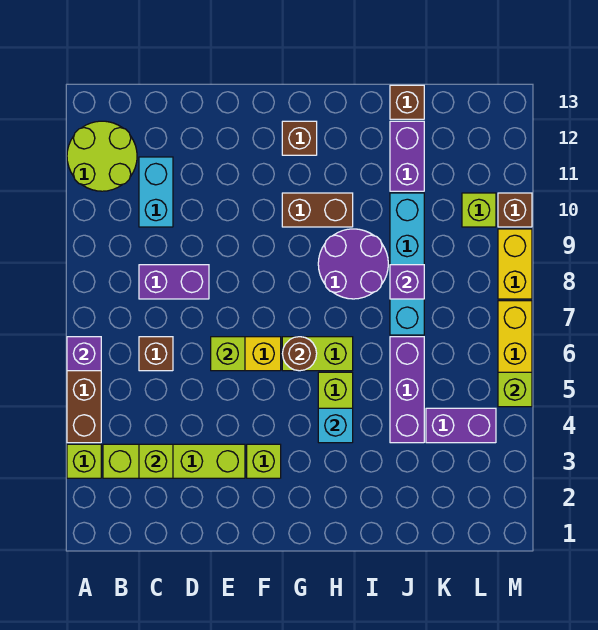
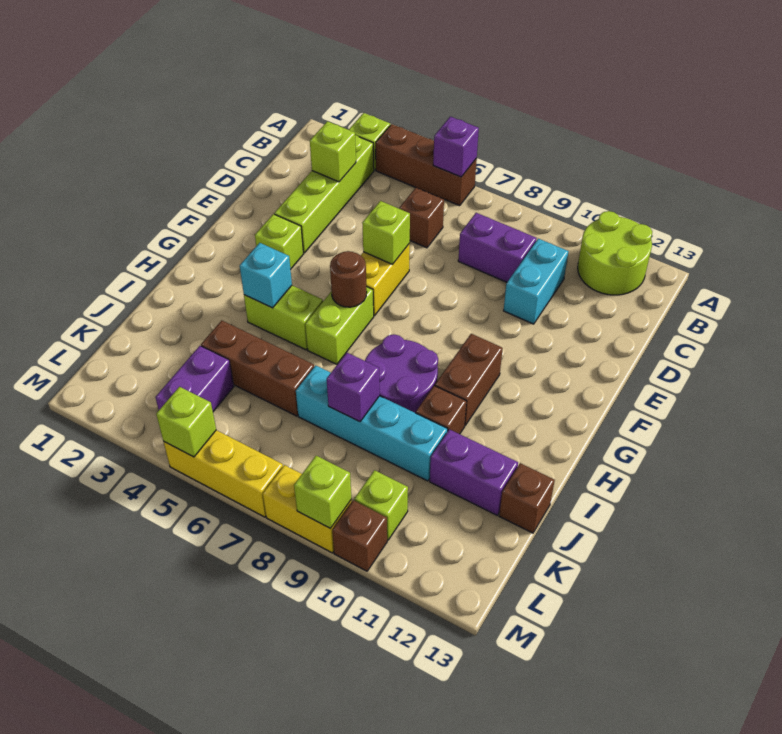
purple 1x2 brick [139,265,209,299] -> purple 1x2 brick turned to [458,213,537,282]
cyan 1x2 brick [139,157,173,227] -> cyan 1x2 brick turned to [504,239,568,324]
brown 1x1 brick [282,121,317,155] -> brown 1x1 brick moved to [416,386,467,434]
purple 1x3 brick [390,337,424,443] -> brown 1x3 brick [201,321,314,416]
none -> lime 1x1 brick [294,456,351,529]

